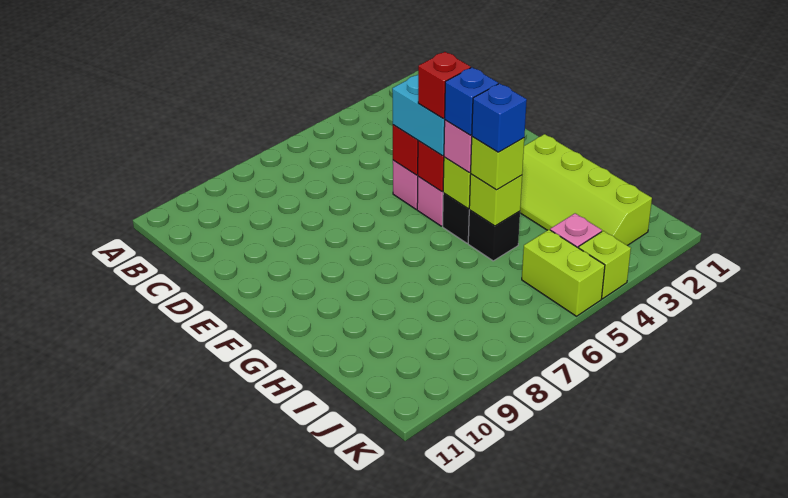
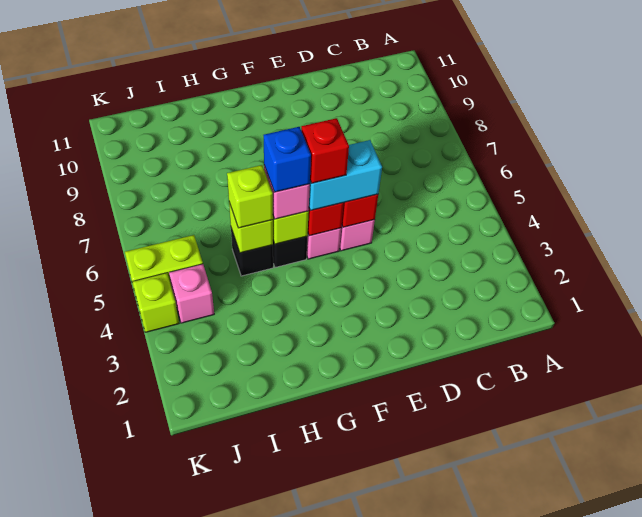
lime 2x4 slope [520,134,652,245] -> none
blue 1x1 brick [472,83,527,152] -> none

